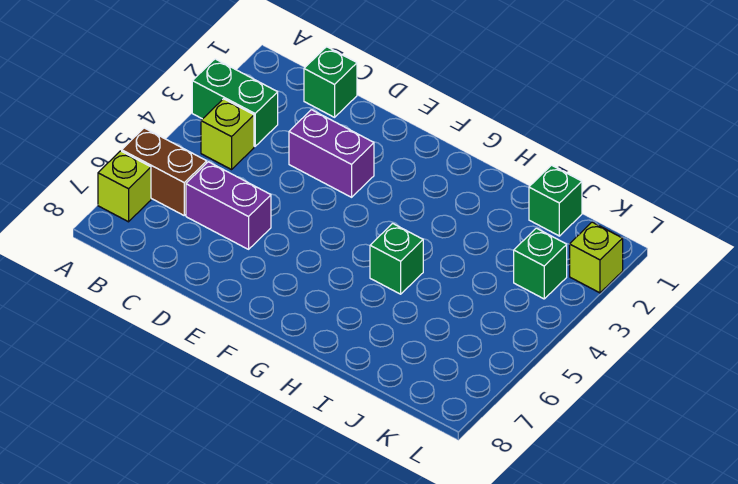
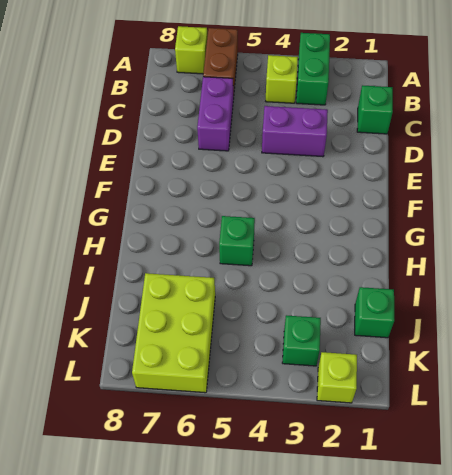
purple 1x2 brick [289,110,374,197] -> purple 1x2 brick turned to [262,106,328,157]
none -> lime 2x3 brick [132,273,215,393]

